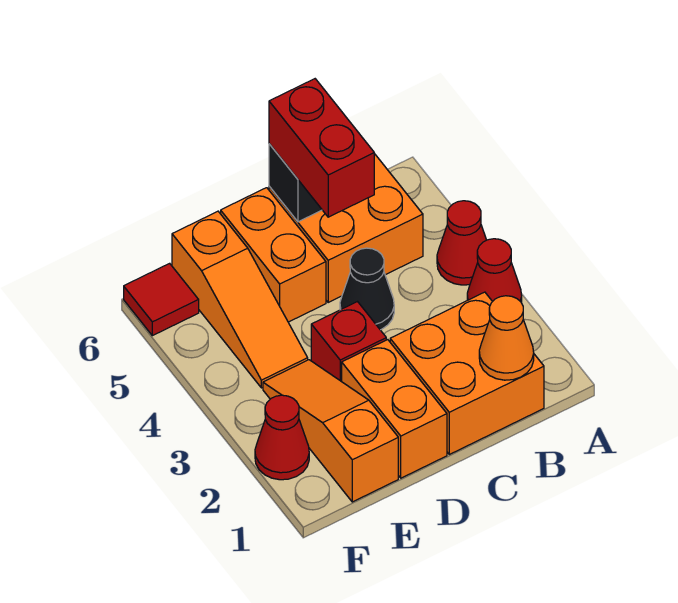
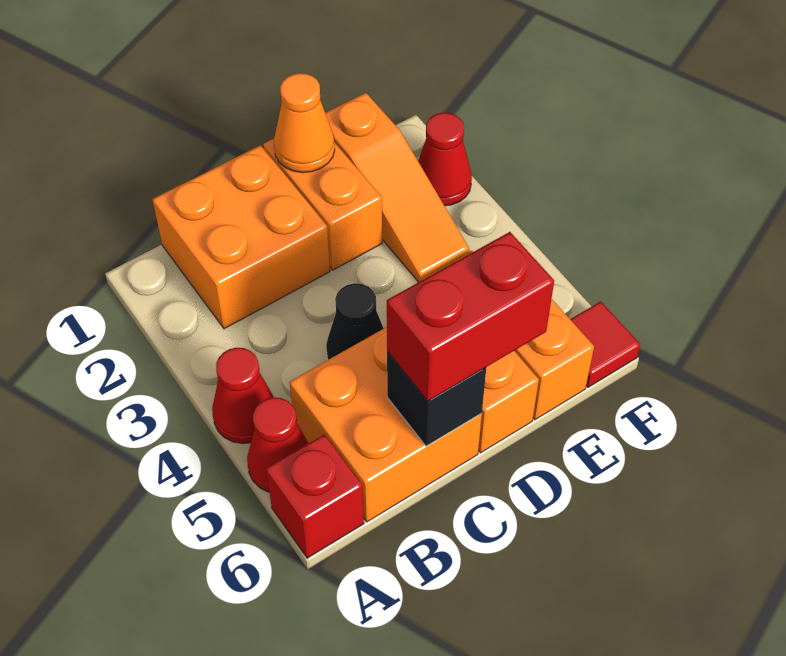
red 1x1 cone [467,239,522,303] -> red 1x1 cone moved to [247,397,308,492]
orange 1x1 cone [479,296,534,380] -> orange 1x1 cone moved to [274,73,335,173]
red 1x2 brick [269,79,374,217] -> red 1x2 brick turned to [387,232,554,401]
red 1x1 brick [311,302,386,382] -> red 1x1 brick moved to [266,434,364,558]

